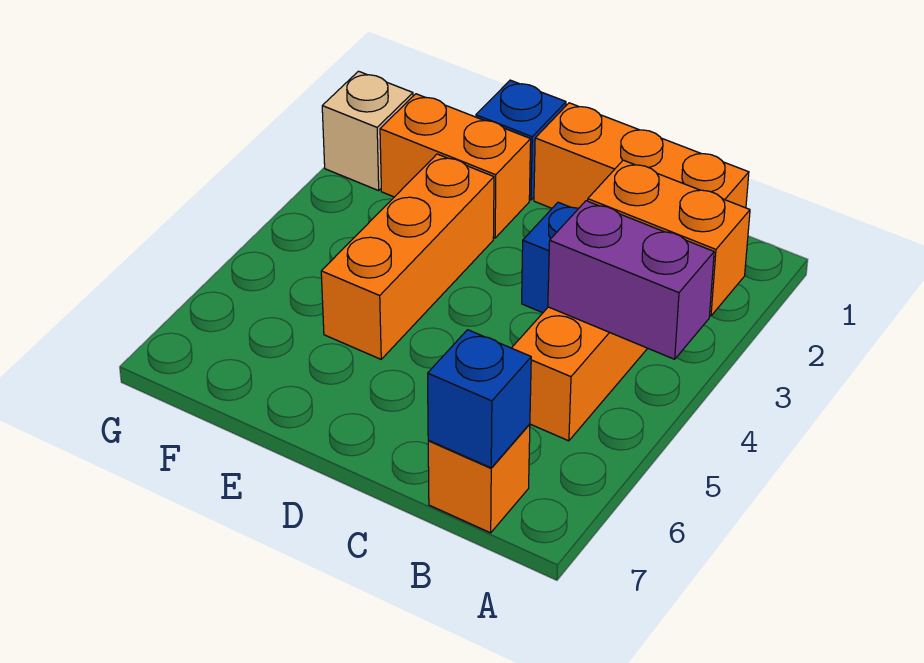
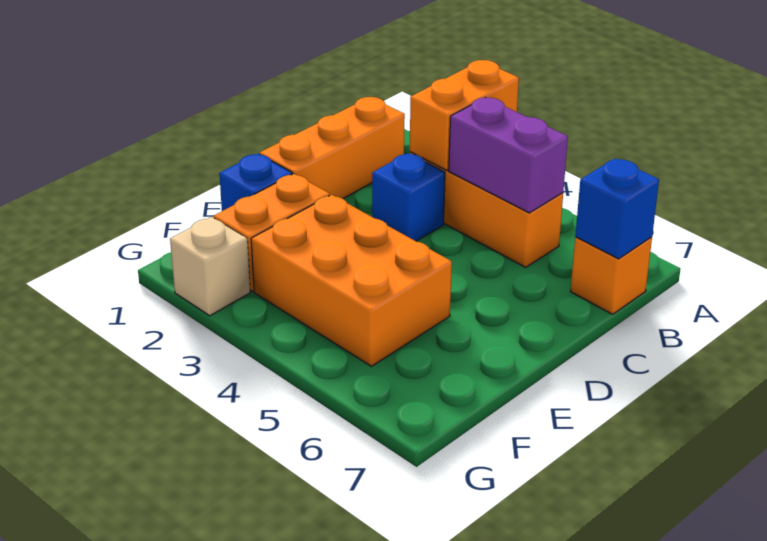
purple 1x2 brick [548,201,714,359] -> purple 1x2 brick turned to [449,98,568,213]
orange 1x3 brick [321,154,494,359] -> orange 2x3 brick [251,195,452,366]

